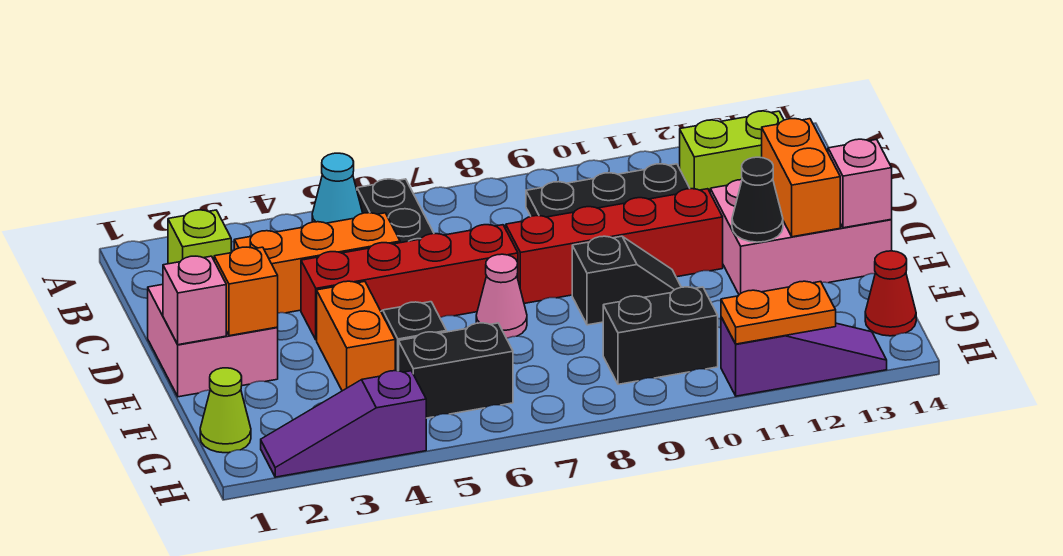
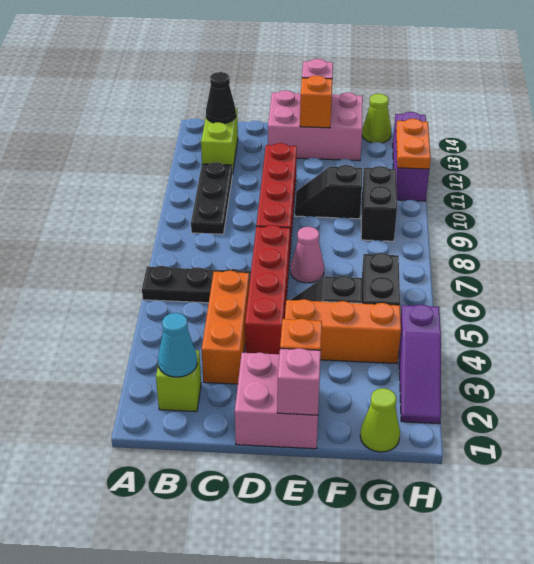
cyan 1x1 cone [312,153,363,223] -> cyan 1x1 cone moved to [158,313,197,377]
pink 2x3 brick [710,180,892,294] -> pink 2x3 brick turned to [268,90,363,161]
orange 1x2 brick [762,119,840,237] -> orange 1x1 brick [300,75,332,128]
orange 1x2 brick [317,281,395,391] -> orange 1x3 brick [285,299,401,364]
black 1x2 slope [572,236,681,325] -> black 1x2 slope turned to [295,165,362,219]
black 1x1 cone [732,157,783,242] -> black 1x1 cone moved to [206,72,236,124]
red 1x1 cone [865,251,916,336] -> lime 1x1 cone [362,94,391,143]
purple 1x3 slope [721,317,887,396] -> purple 1x3 brick [393,112,429,201]

